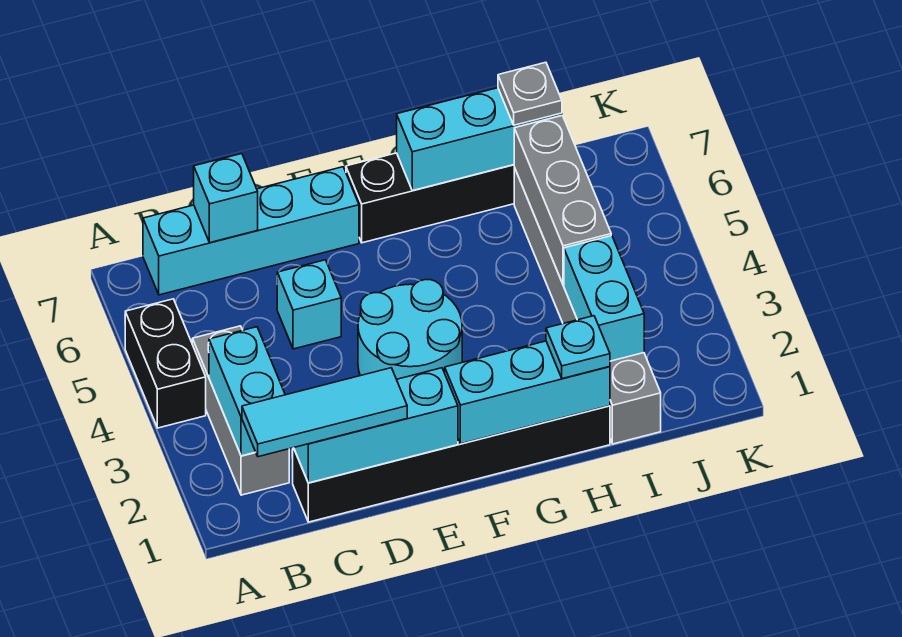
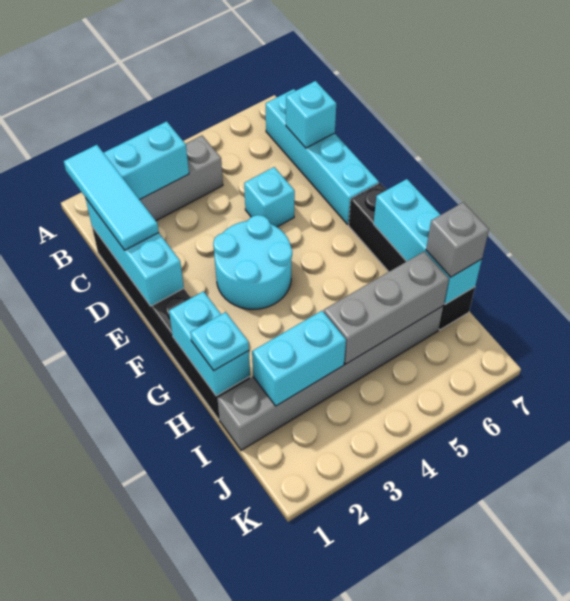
black 1x2 brick [125,299,206,428] -> none
cyan 1x3 brick [445,341,610,444] -> cyan 1x2 brick [169,291,250,396]
grey 1x1 plate [498,62,562,125] -> grey 1x1 brick [426,202,489,277]

